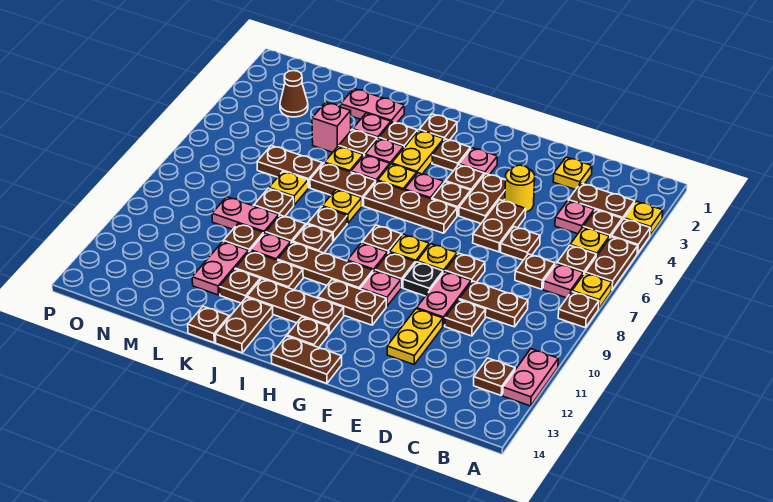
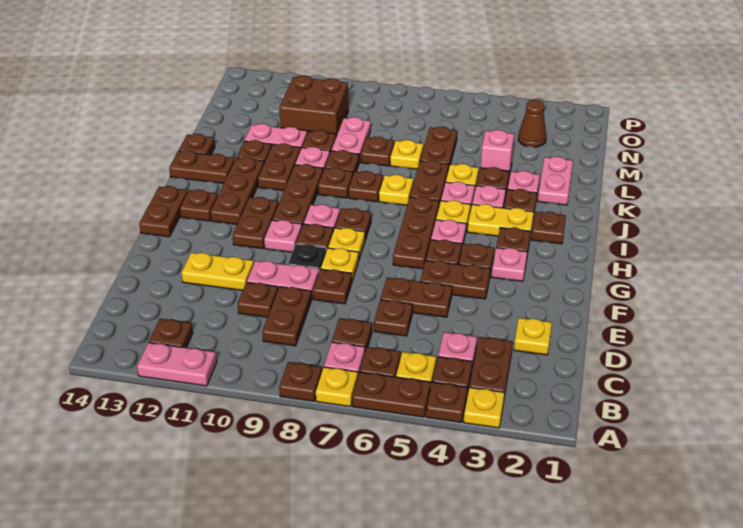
yellow 1x1 round brick [505,165,535,212] -> none
none -> brown 2x2 brick [280,76,348,136]

